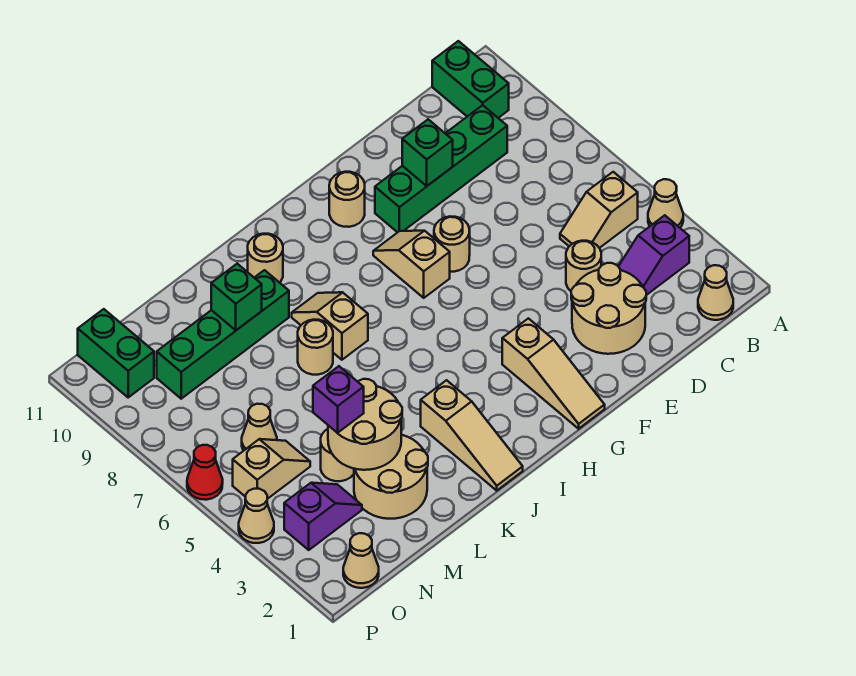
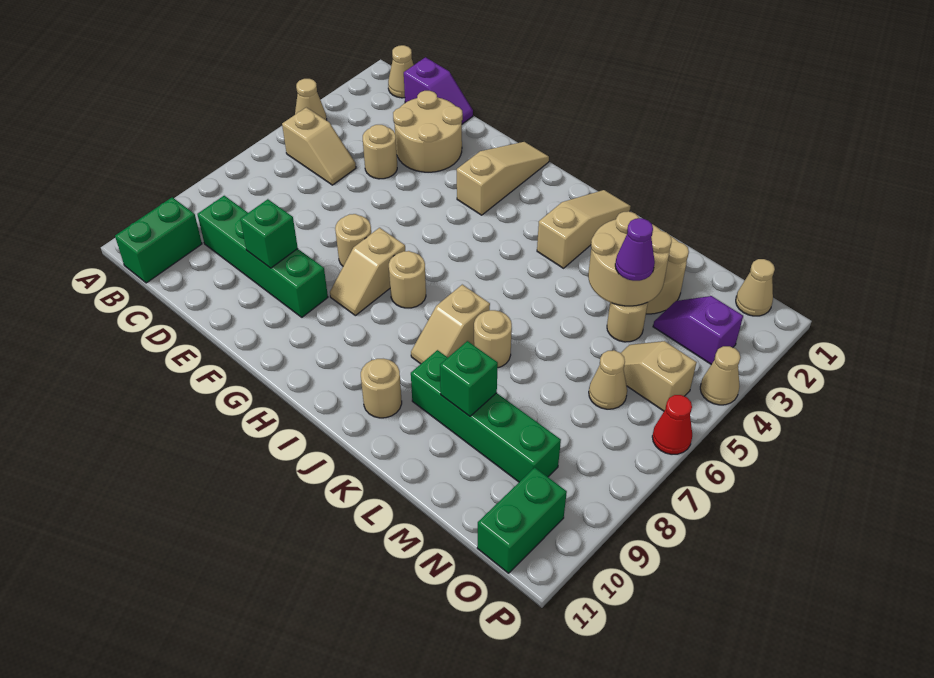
purple 1x2 slope [618,215,689,295] -> purple 1x2 slope moved to [404,57,473,124]
tan 1x1 round brick [329,172,365,227] -> tan 1x1 round brick moved to [389,251,426,308]
purple 1x1 brick [313,366,364,433] -> purple 1x1 cone [615,218,655,281]

